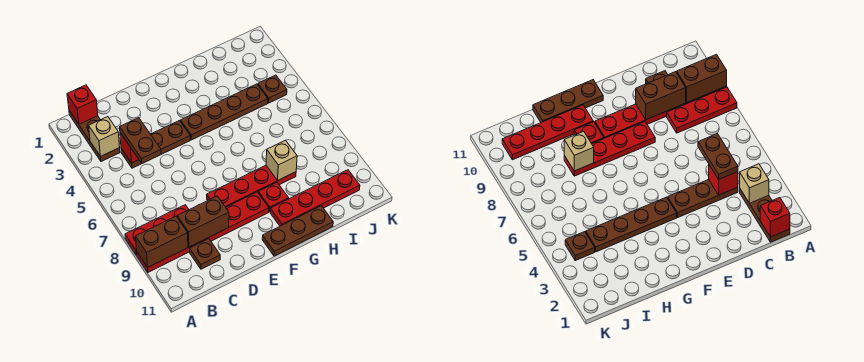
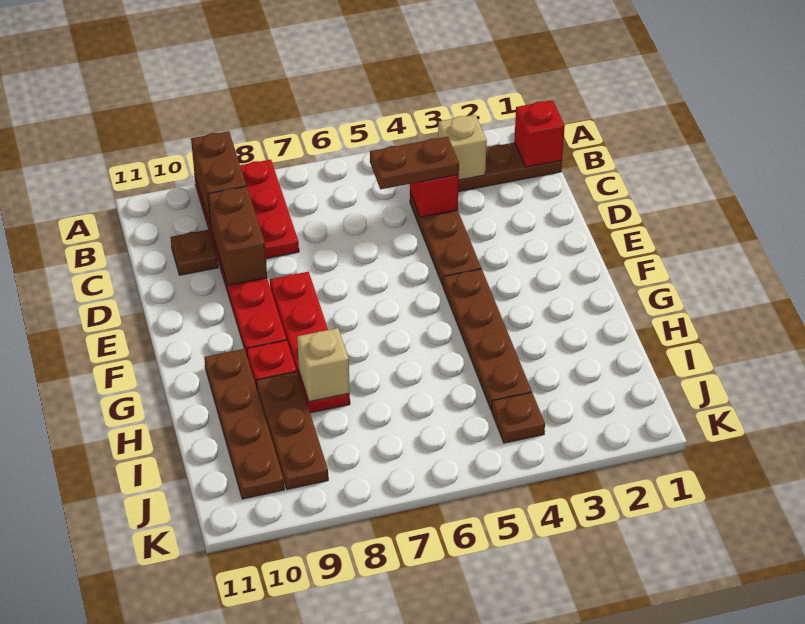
brown 1x3 plate [262,206,333,256] -> brown 1x3 plate moved to [256,372,328,489]
red 1x4 plate [270,170,360,226] -> brown 1x4 plate [204,349,284,499]

